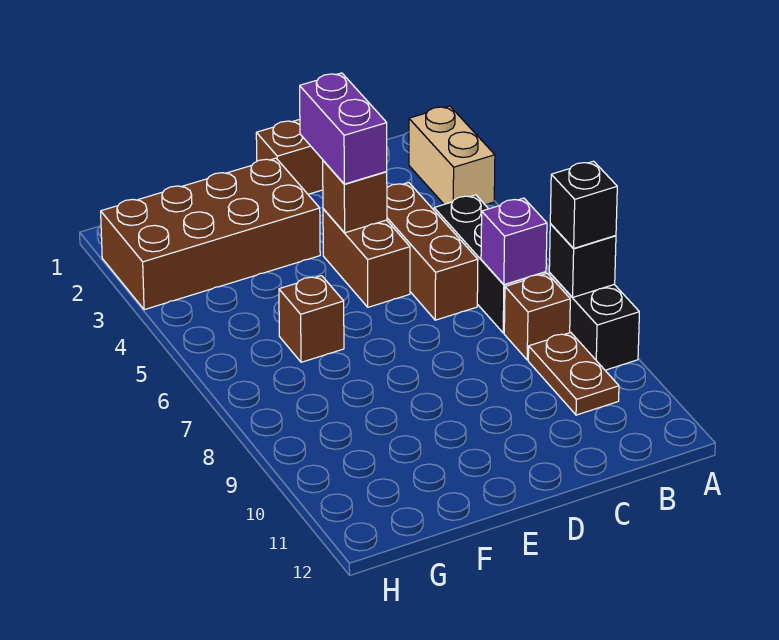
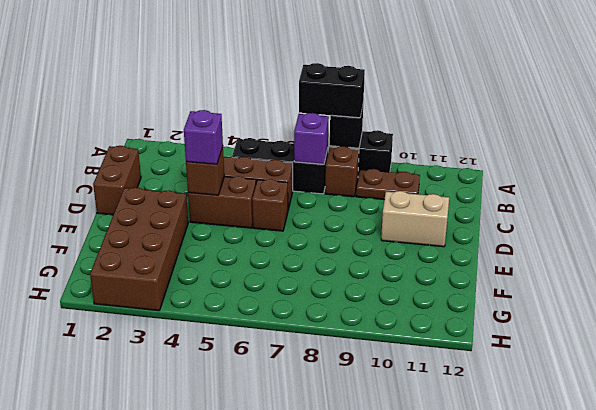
tan 1x2 brick [409,106,495,205] -> tan 1x2 brick moved to [381,191,449,247]
black 1x1 brick [550,161,617,248] -> black 1x2 brick [299,63,365,118]
purple 1x2 brick [300,73,387,184] -> purple 1x1 brick [184,110,223,164]
brown 1x1 brick [279,276,344,362] -> brown 1x1 brick moved to [252,179,288,231]

